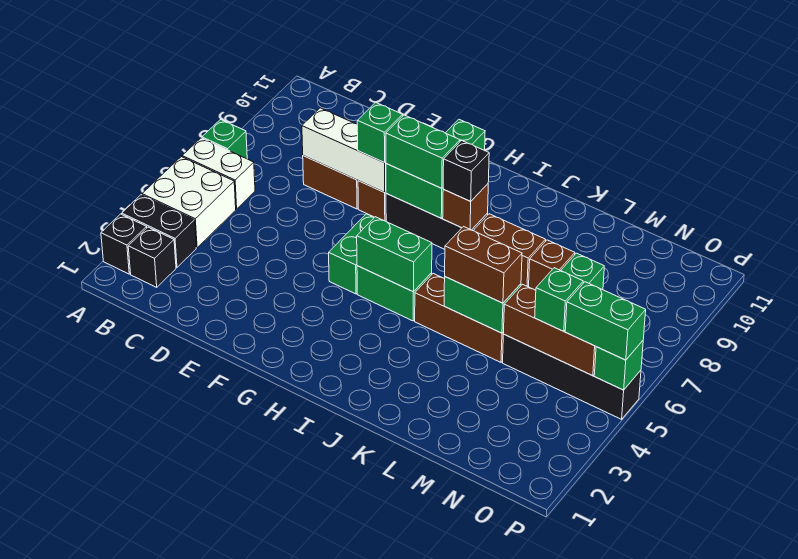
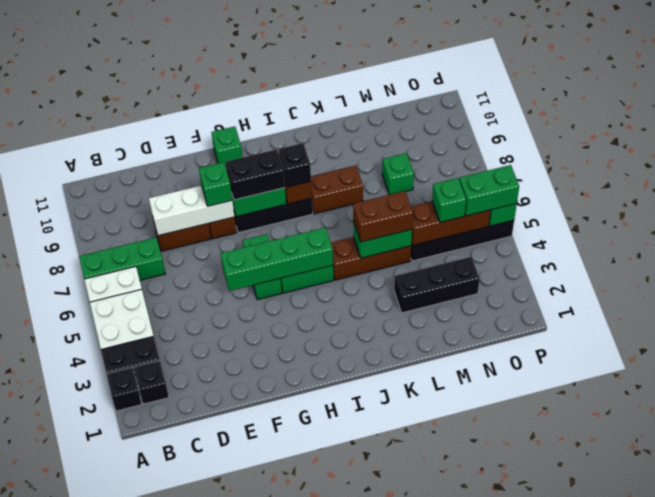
green 1x1 brick [202,120,247,159] -> green 1x3 brick [79,237,165,280]
green 1x2 brick [386,115,460,188] -> black 1x2 brick [226,149,285,200]
green 1x2 brick [357,217,432,292] -> green 1x4 brick [221,227,333,291]
none -> black 1x3 brick [394,257,480,313]
brown 1x1 brick [529,240,575,290] -> none

